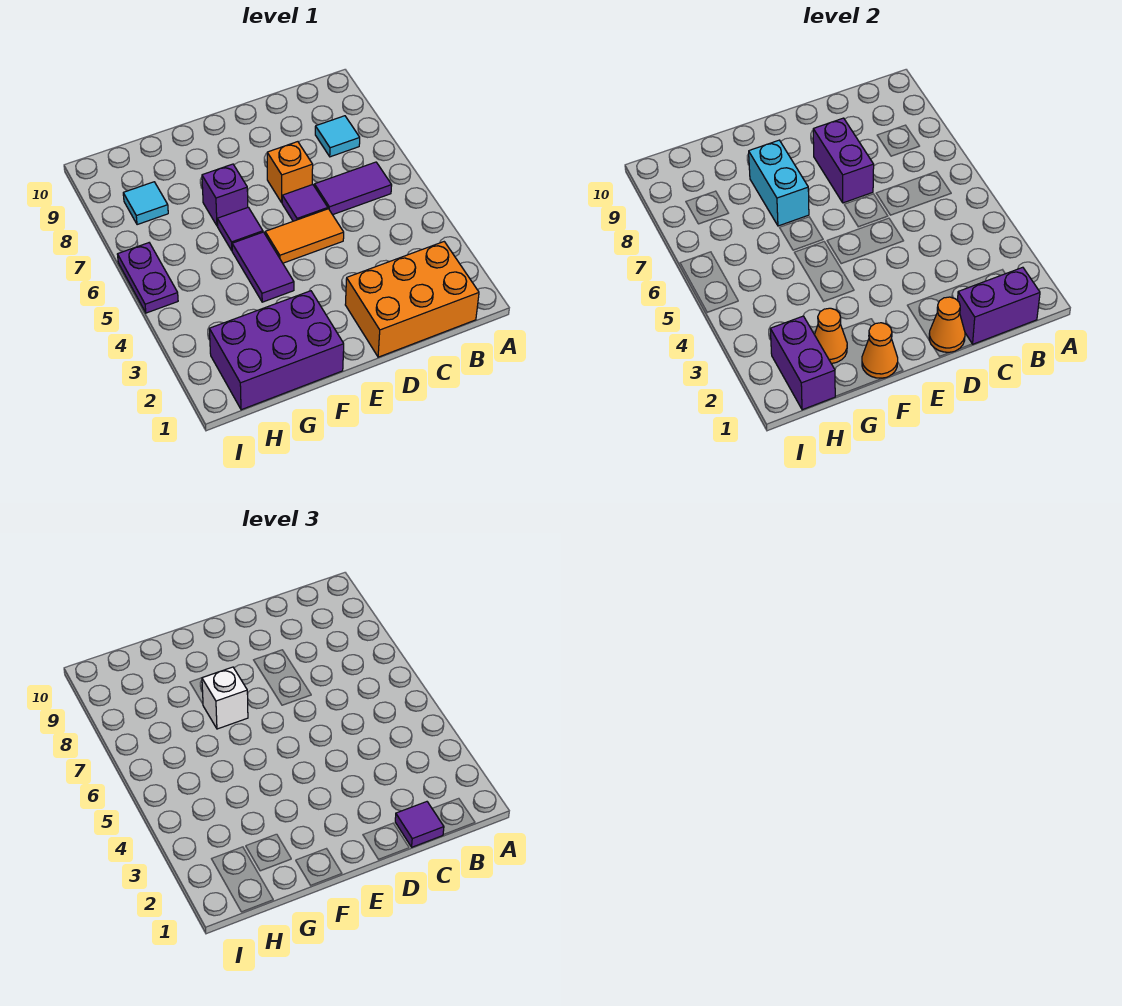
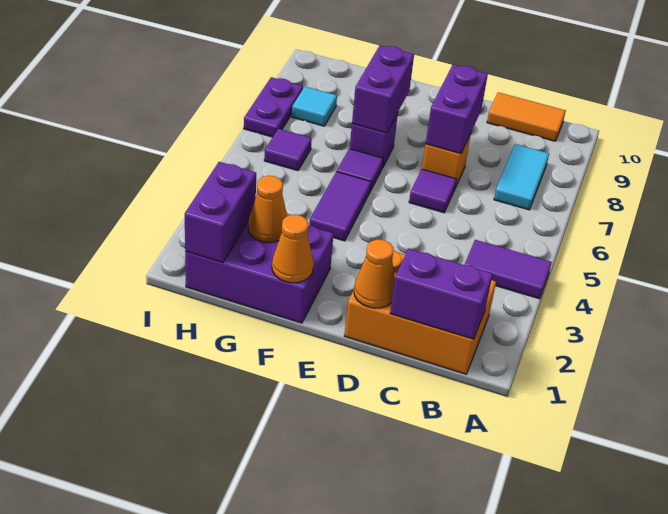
purple 1x2 tile [314,162,392,215] -> purple 1x2 tile moved to [465,240,552,299]
cyan 1x1 tile [315,116,360,157] -> cyan 1x2 tile [494,144,549,210]
purple 1x1 tile [395,802,444,847] -> purple 1x1 tile moved to [264,129,312,171]
orange 1x2 tile [265,209,344,263] -> orange 1x2 tile moved to [487,92,566,141]
cyan 1x2 brick [749,140,809,226] -> purple 1x2 brick [352,45,414,133]
white 1x1 brick [202,667,248,729] -> none
purple 1x2 plate [117,243,178,313] -> purple 1x2 plate moved to [244,77,303,137]

